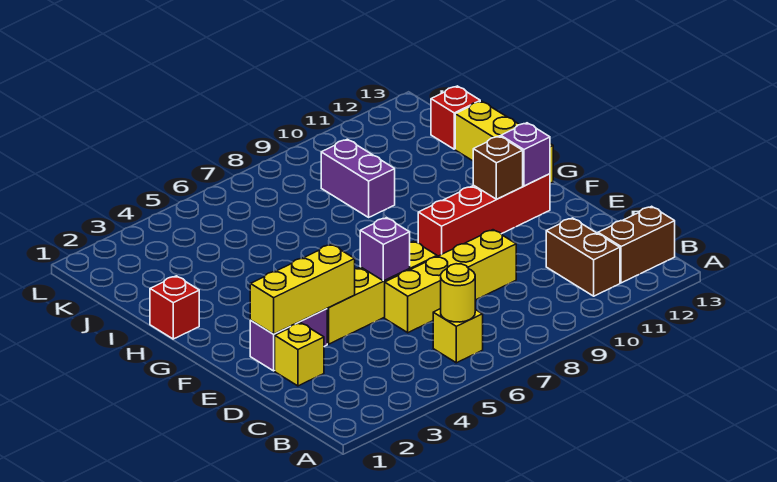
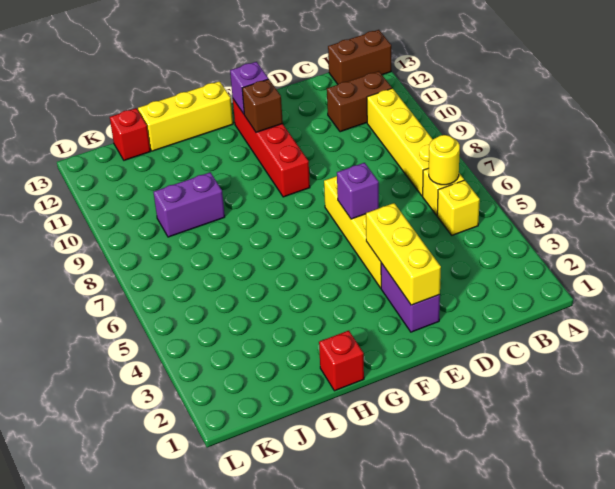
brown 1x2 brick [598,206,675,283] -> brown 1x2 brick turned to [328,30,391,84]
yellow 1x1 brick [275,323,324,386] -> yellow 1x1 brick moved to [437,180,480,235]
yellow 1x4 brick [385,230,516,333] -> yellow 1x4 brick moved to [367,88,433,196]

